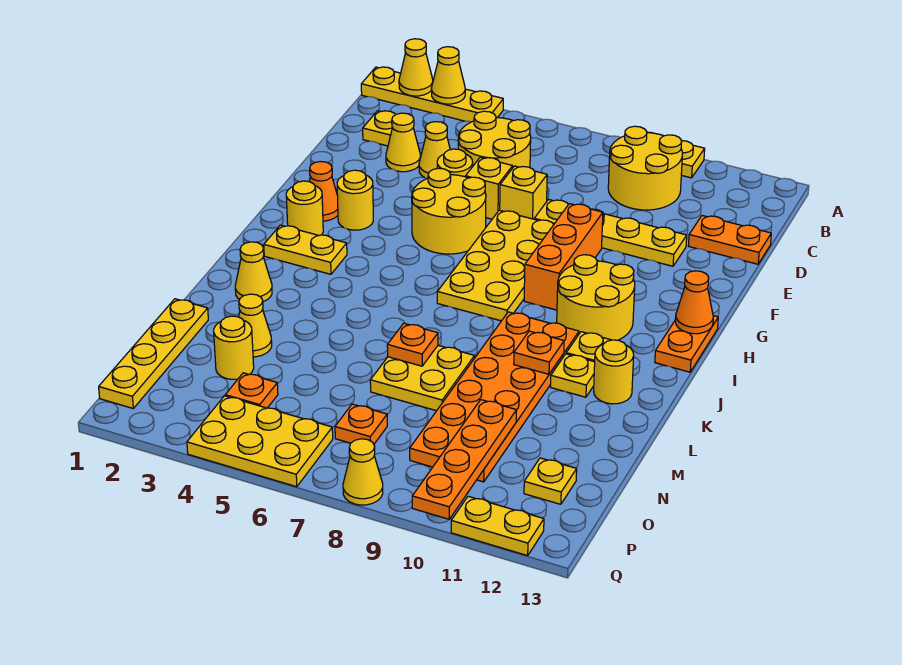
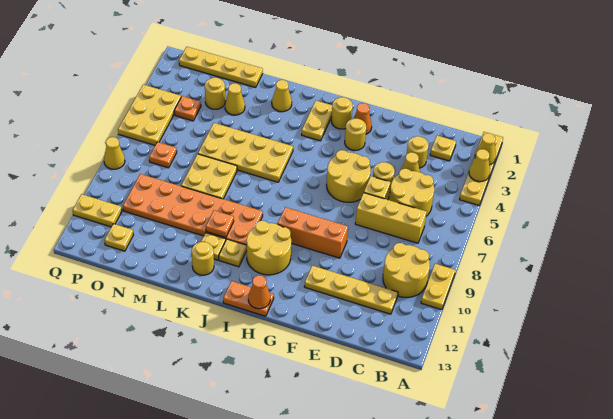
yellow 1x1 cone [386,113,420,172] -> yellow 1x1 round brick [407,136,429,168]
orange 1x2 plate [688,216,771,264] -> none
yellow 1x1 brick [500,166,547,219] -> yellow 1x3 brick [355,193,427,243]
yellow 1x4 plate [534,200,687,266] -> yellow 1x4 plate turned to [304,266,398,314]
yellow 2x4 plate [437,210,554,321] -> yellow 2x4 plate moved to [198,123,293,182]
orange 1x1 plate [387,323,438,366] -> none
orange 1x4 plate [412,400,517,519] -> none
yellow 1x2 plate [451,496,544,556] -> yellow 1x2 plate turned to [73,194,122,227]

